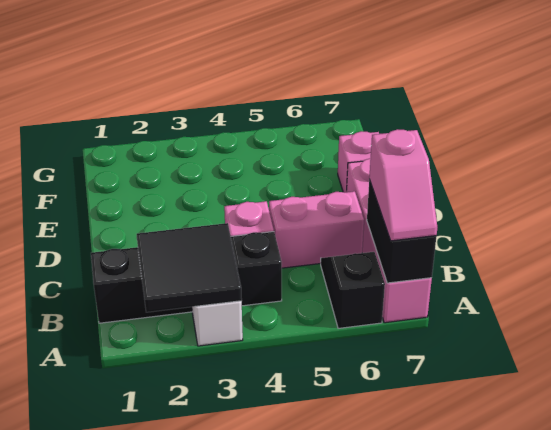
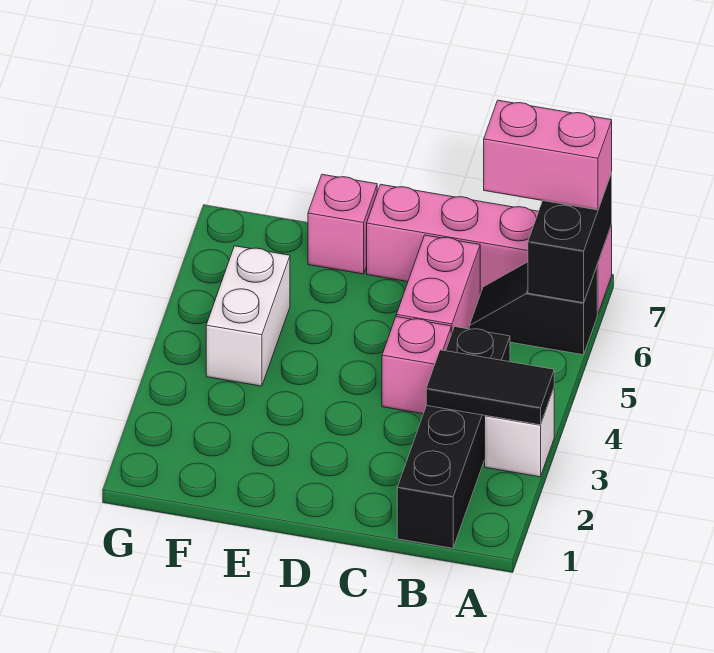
black 2x2 tile [137,223,242,312] -> black 1x2 tile [426,350,554,425]
black 1x2 brick [367,180,436,283] -> black 1x2 brick turned to [528,173,612,303]
pink 1x2 slope [369,129,437,241] -> pink 1x2 brick [484,100,612,210]
none -> white 1x2 brick [206,246,290,386]

